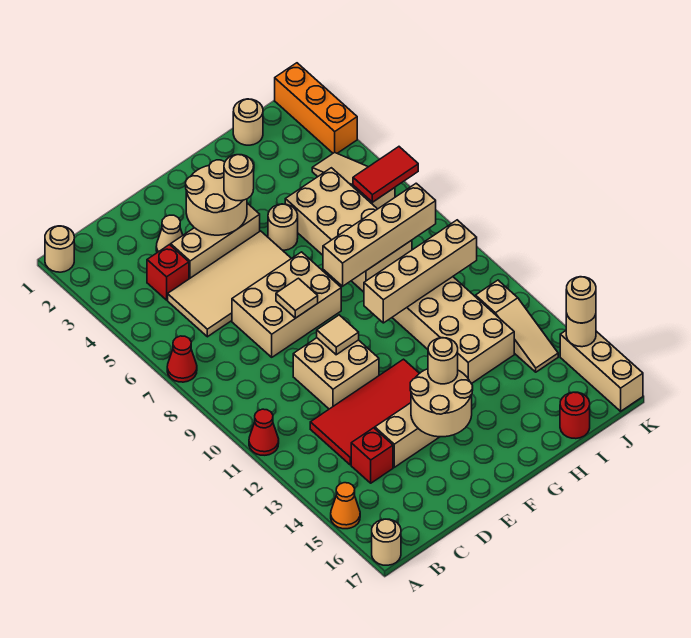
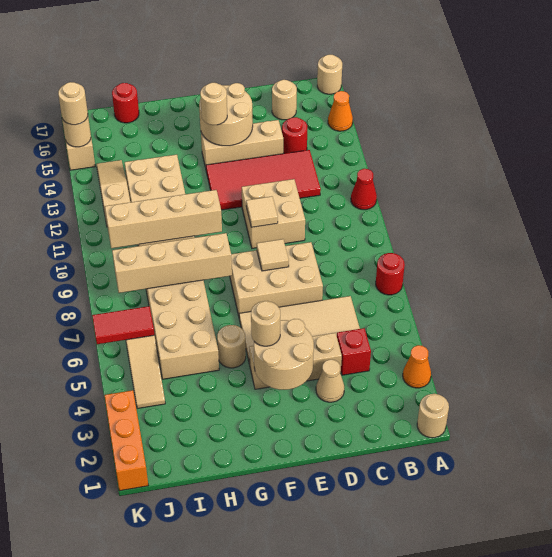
none -> orange 1x1 cone [403,345,431,388]
red 1x1 cone [167,336,197,382] -> red 1x1 round brick [376,253,405,295]
red 1x1 brick [351,428,393,483] -> red 1x1 round brick [282,117,307,154]
tan 1x1 round brick [233,99,263,145] -> tan 1x1 round brick moved to [272,80,297,120]

